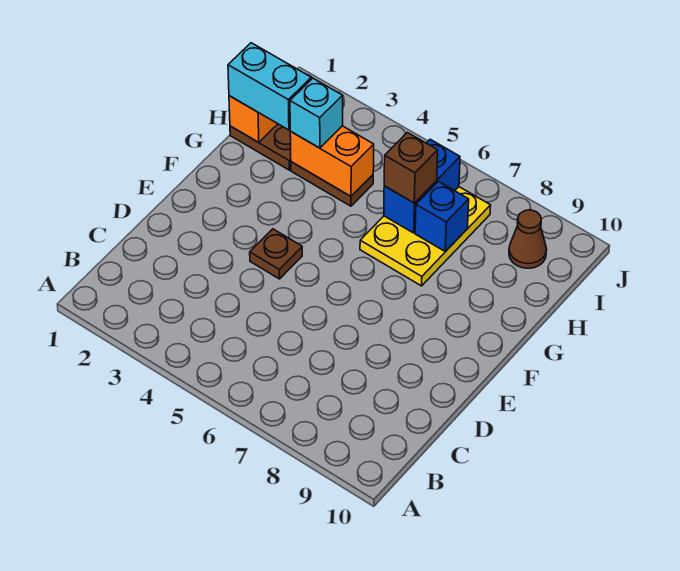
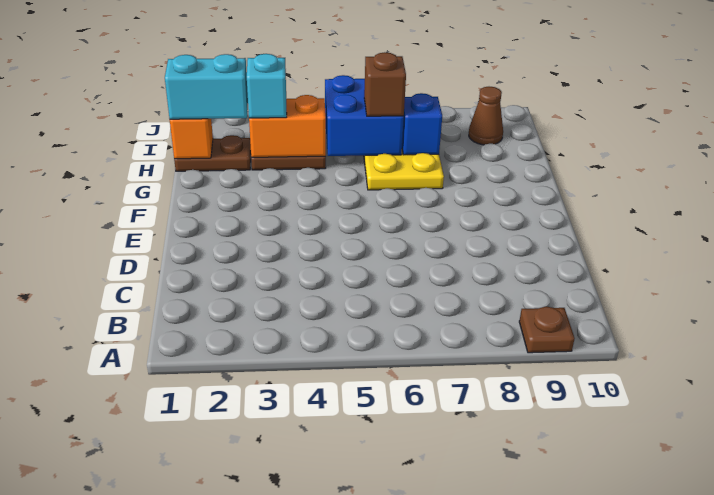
brown 1x1 plate [250,229,302,279] -> brown 1x1 plate moved to [519,307,575,353]
blue 1x2 brick [384,139,460,233] -> blue 2x2 brick [325,75,404,156]

